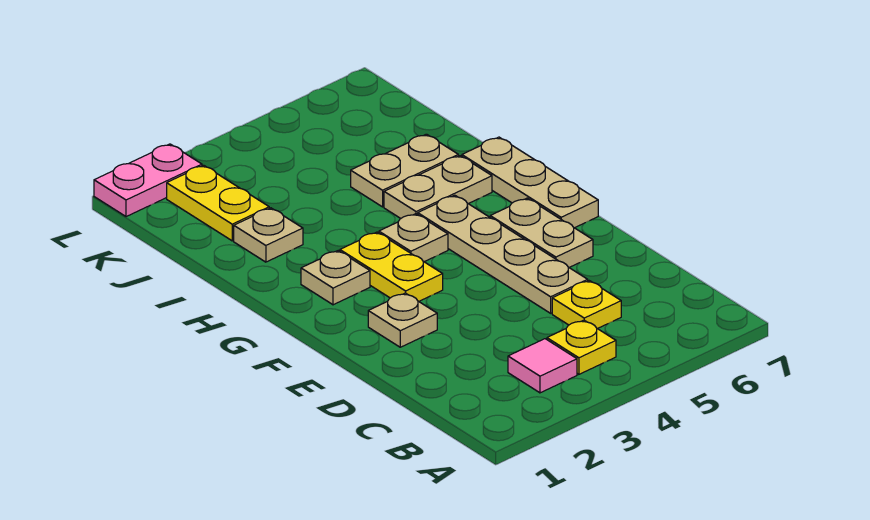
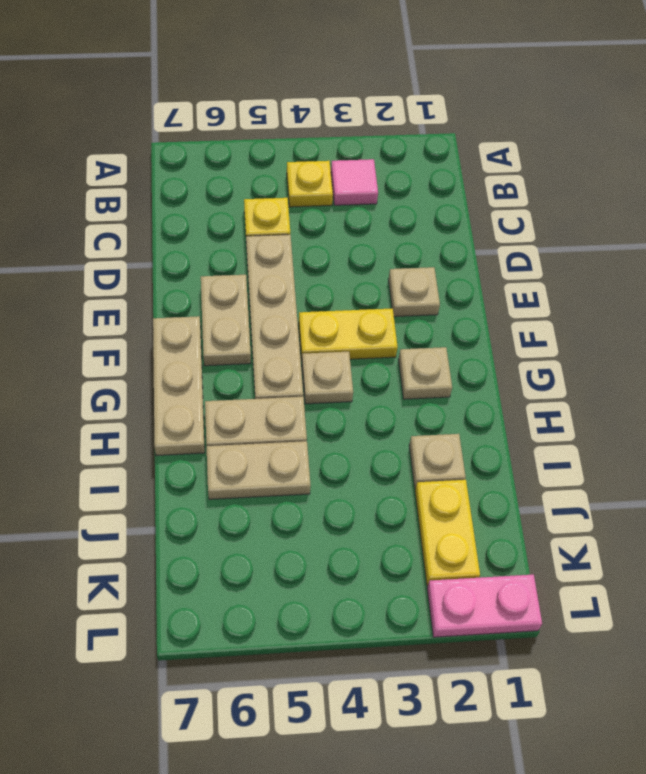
yellow 1x2 plate [340,232,443,301] -> yellow 1x2 plate turned to [299,309,398,359]

